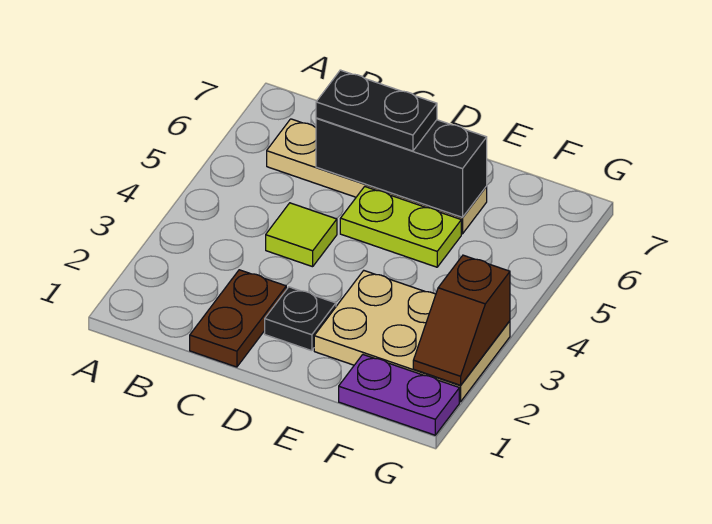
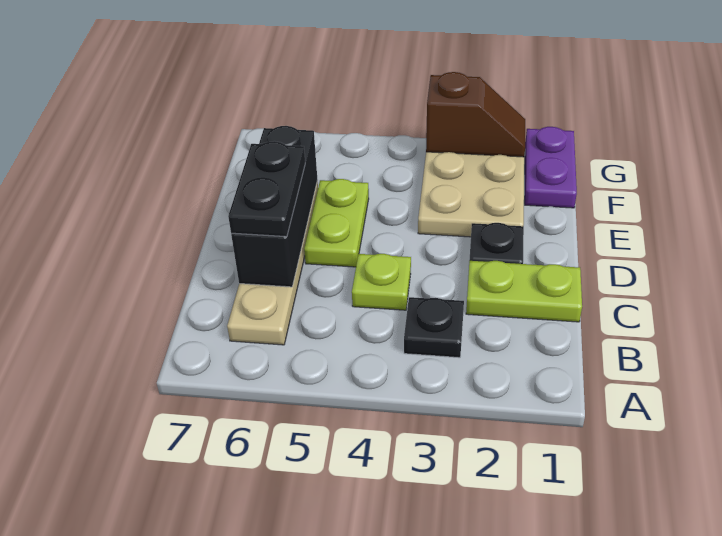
none -> black 1x1 plate [404,297,464,358]
brown 1x2 plate [190,270,286,367] -> lime 1x2 plate [466,261,582,322]
lime 1x1 tile [266,203,337,267] -> lime 1x1 plate [352,254,411,310]

